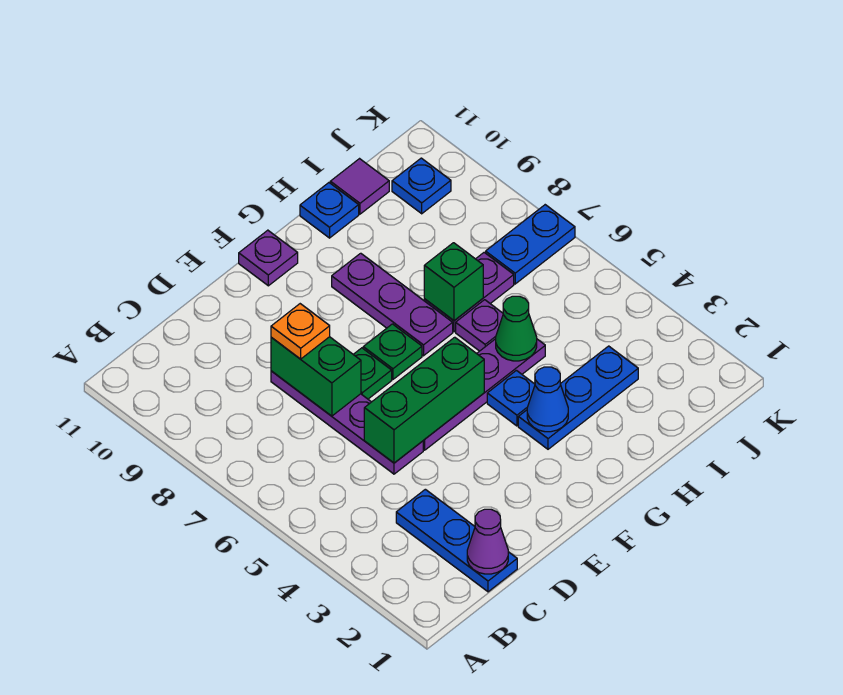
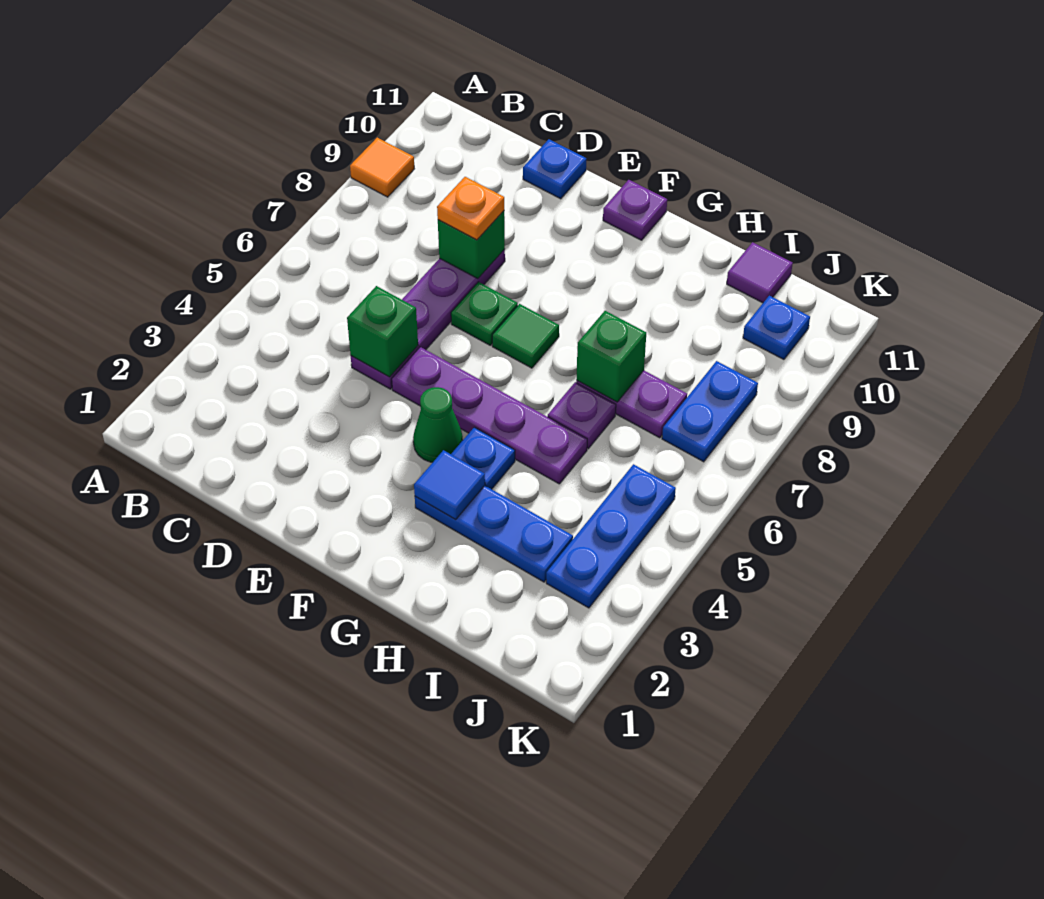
none -> orange 1x1 tile [350,138,414,197]
blue 1x3 plate [396,489,517,592] -> blue 1x3 plate moved to [546,464,676,608]
purple 1x1 cone [467,509,508,574] -> none
green 1x3 brick [364,337,484,463] -> green 1x1 brick [347,286,418,377]
green 1x2 brick [271,337,361,416] -> green 1x1 brick [438,211,505,279]
green 1x1 plate [363,324,422,379] -> green 1x1 tile [492,304,559,368]
blue 1x1 cone [527,367,568,432] -> blue 1x1 tile [414,450,485,520]
purple 1x3 plate [332,253,453,356] -> none
green 1x1 cone [496,296,537,361] -> green 1x1 cone moved to [413,387,463,462]
blue 1x1 plate [300,183,359,238] -> blue 1x1 plate moved to [523,139,586,199]
blue 1x2 plate [486,205,575,284] -> blue 1x2 plate turned to [662,361,758,462]

